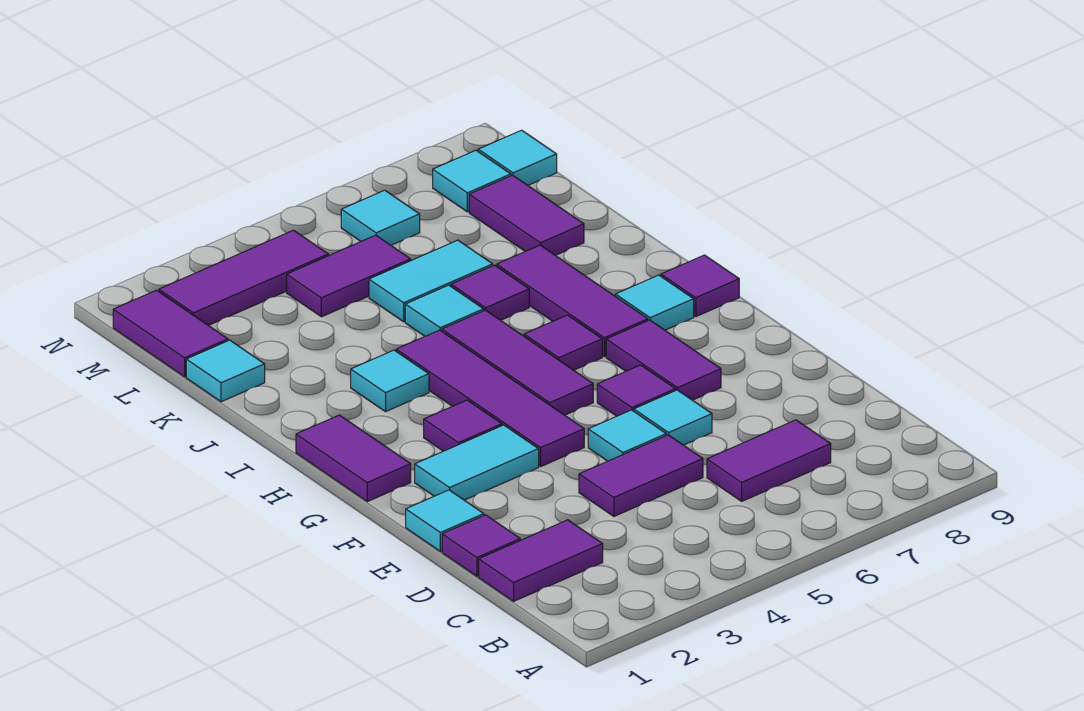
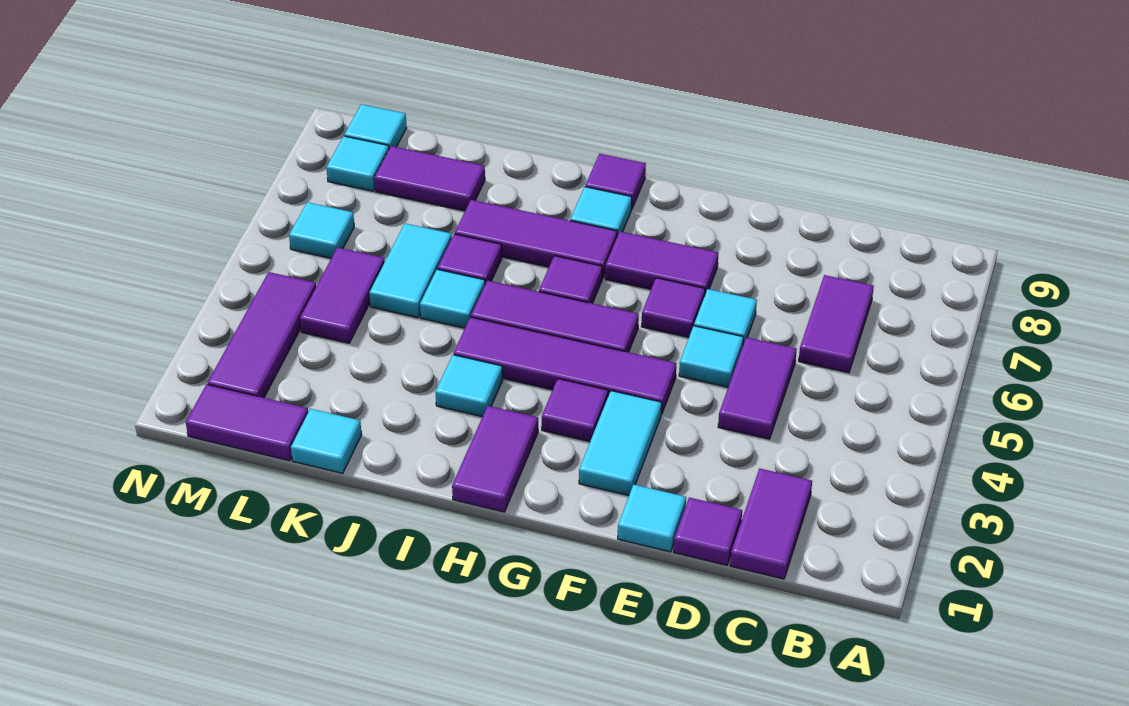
purple 1x2 tile [296,415,411,502] -> purple 1x2 tile turned to [452,406,538,512]

